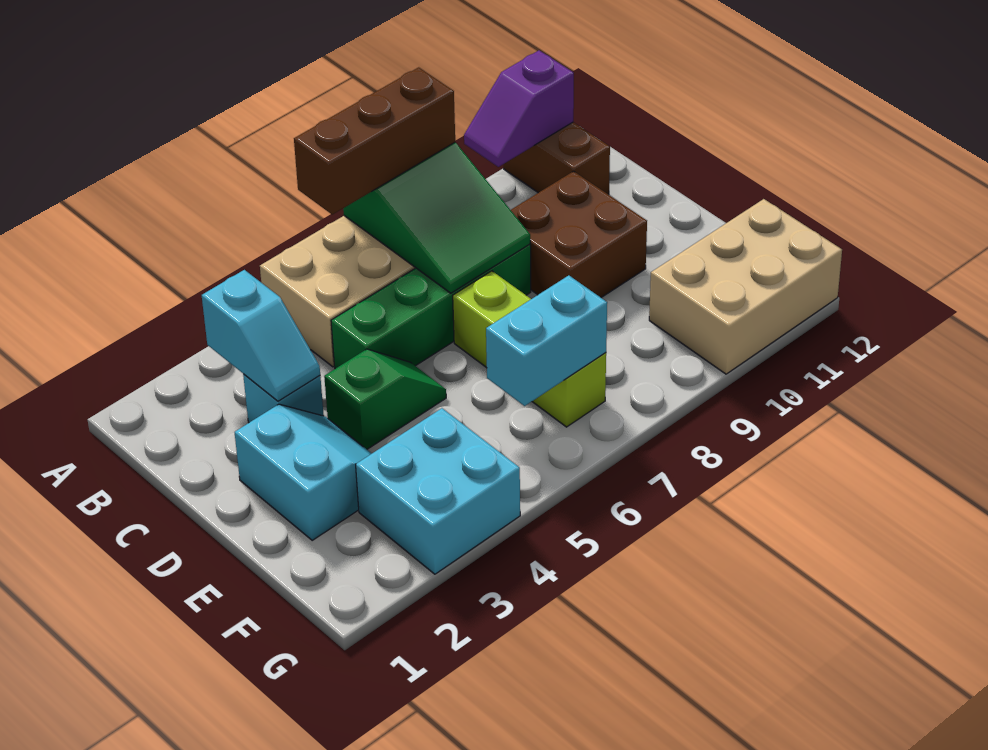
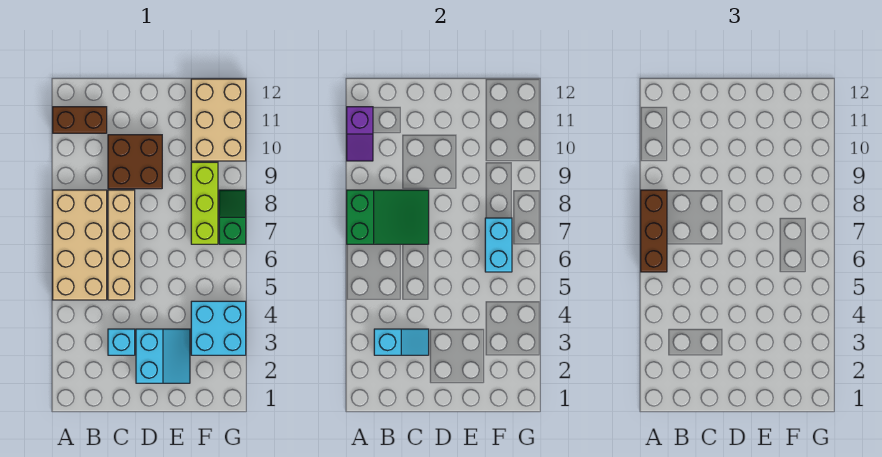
green 1x4 brick [331,244,531,369] -> tan 1x4 brick [108,190,135,300]
cyan 2x2 slope [235,404,372,540] -> cyan 2x2 slope turned to [136,329,190,383]
green 1x2 slope [324,349,446,449] -> green 1x2 slope moved to [219,190,246,244]
lime 1x3 brick [453,271,606,427] -> lime 1x3 brick turned to [191,162,218,244]

